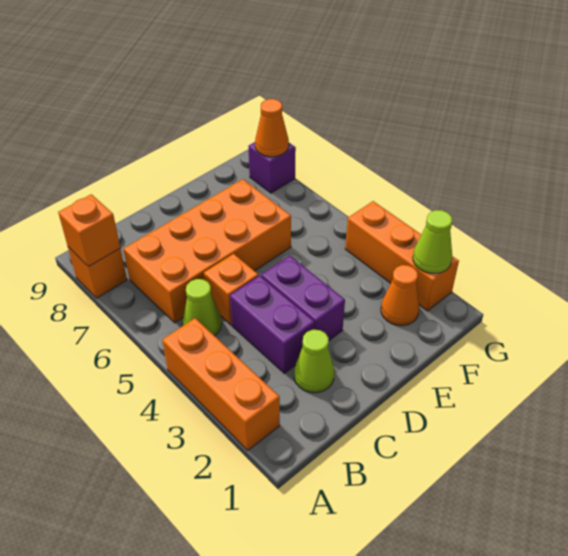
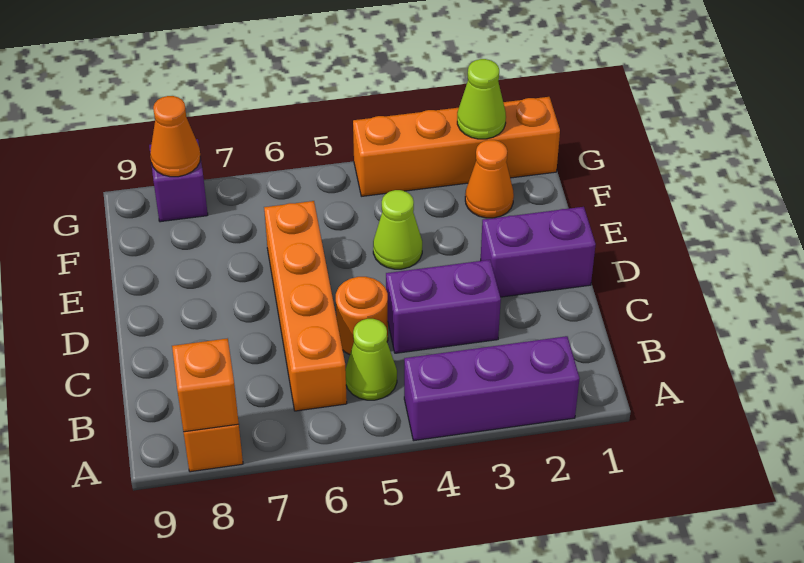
orange 1x3 brick [162,318,280,450] -> purple 1x3 brick [404,336,580,441]
orange 2x4 brick [123,179,291,323] -> orange 1x4 brick [264,201,347,411]
lime 1x1 cone [294,330,334,393] -> lime 1x1 cone moved to [373,190,422,269]
orange 1x1 brick [204,254,258,325] -> orange 1x1 round brick [336,277,388,355]
purple 1x2 brick [261,256,345,340] -> purple 1x2 brick moved to [481,207,596,297]
orange 1x3 brick [345,201,459,311] -> orange 1x4 brick [353,97,560,196]

